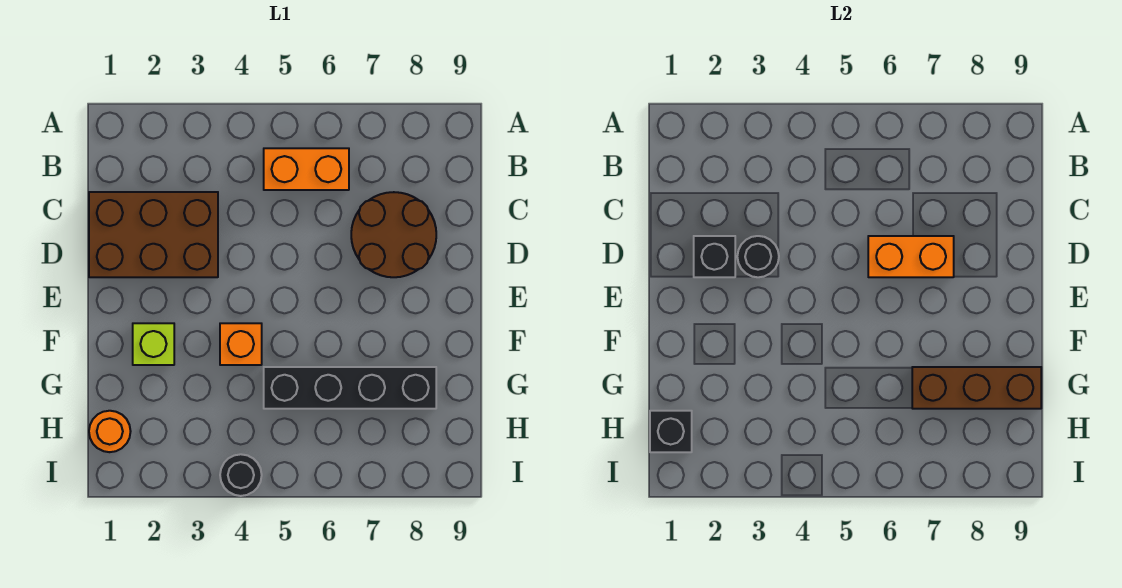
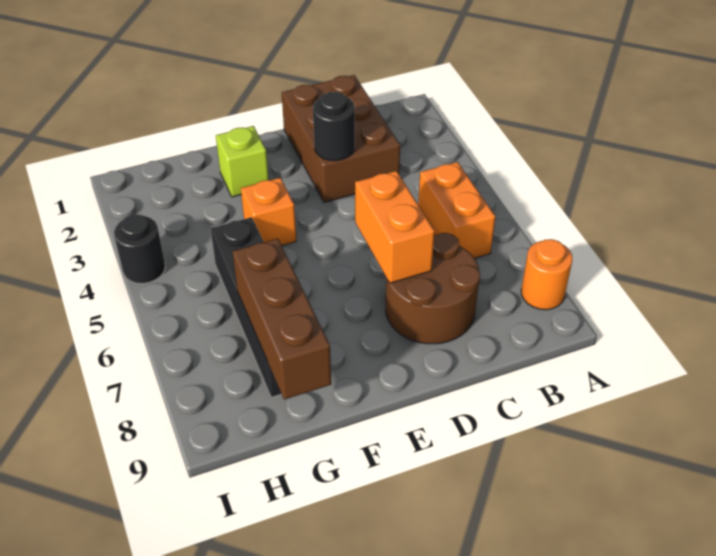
black 1x1 brick [694,236,735,277] -> none
orange 1x1 round brick [89,411,131,452] -> orange 1x1 round brick moved to [521,239,572,310]
black 1x1 brick [650,411,692,452] -> none

